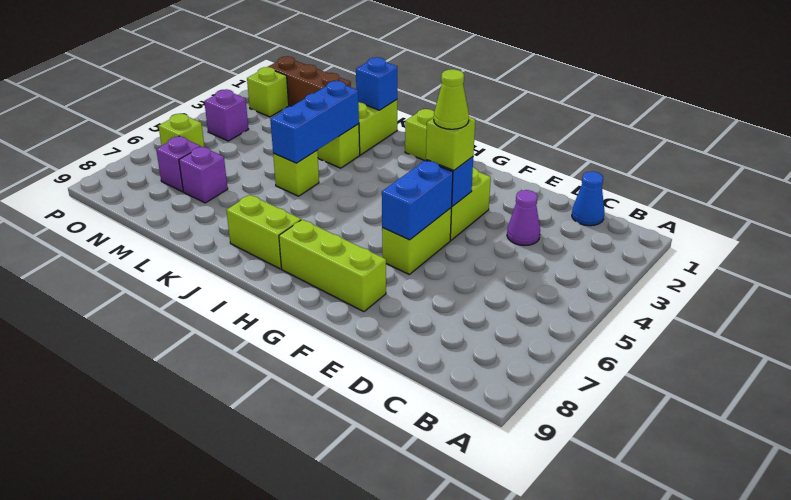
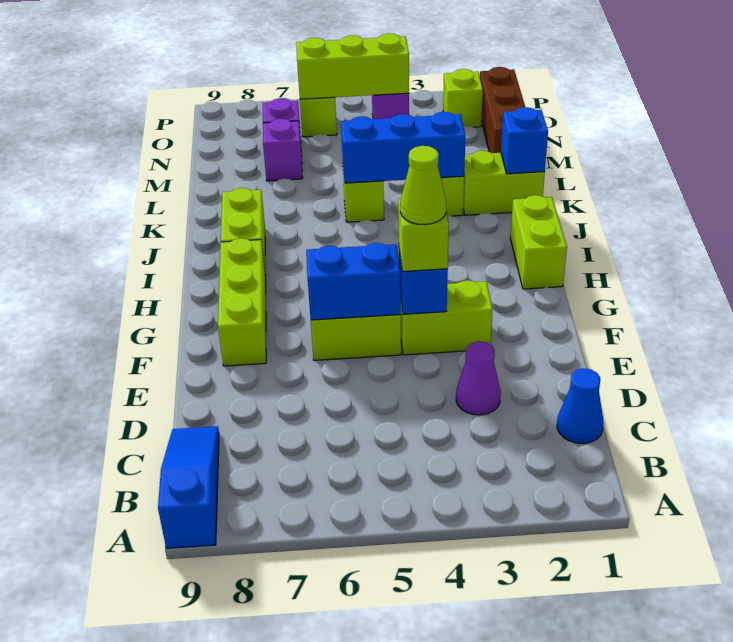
none -> blue 1x3 slope [158,426,219,548]
none -> lime 1x3 brick [296,33,409,99]

